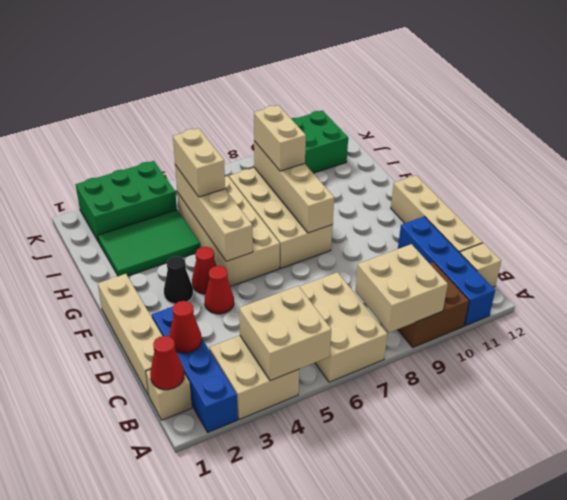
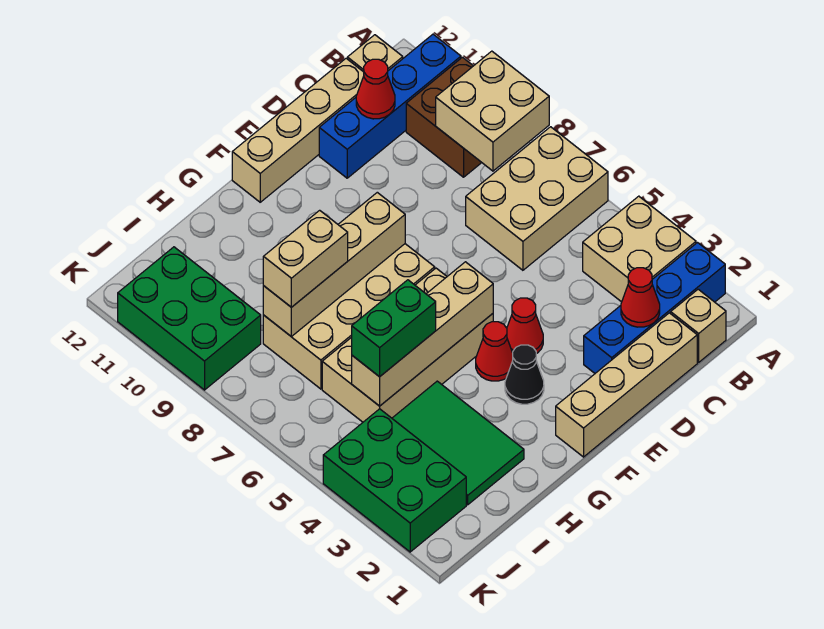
tan 2x2 brick [239,286,331,381] -> none
red 1x1 cone [150,336,184,390] -> red 1x1 cone moved to [356,59,395,119]
tan 1x2 brick [173,128,225,197] -> green 1x2 brick [352,280,436,377]

